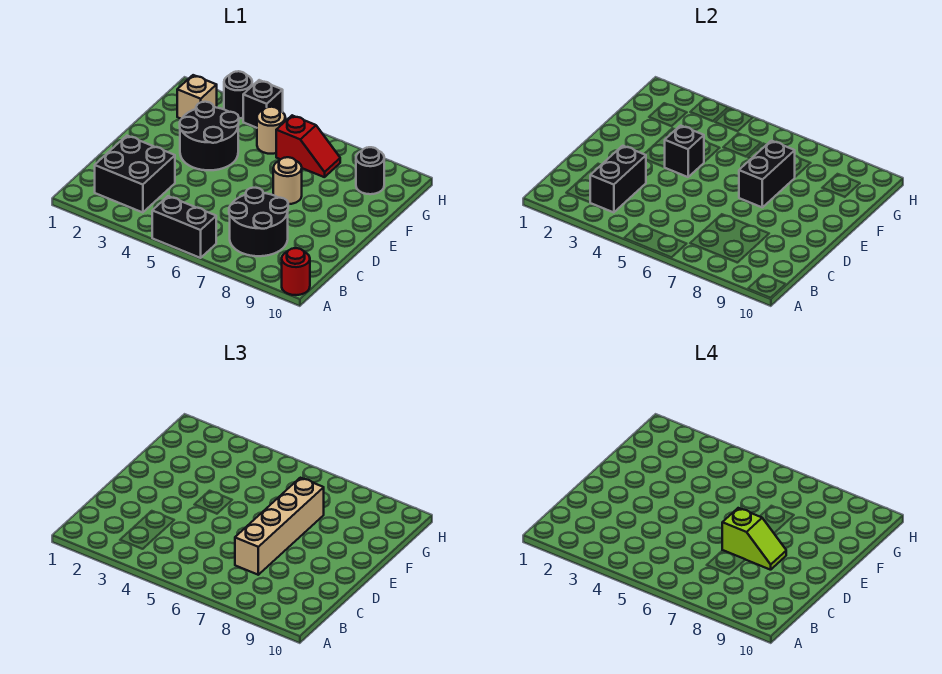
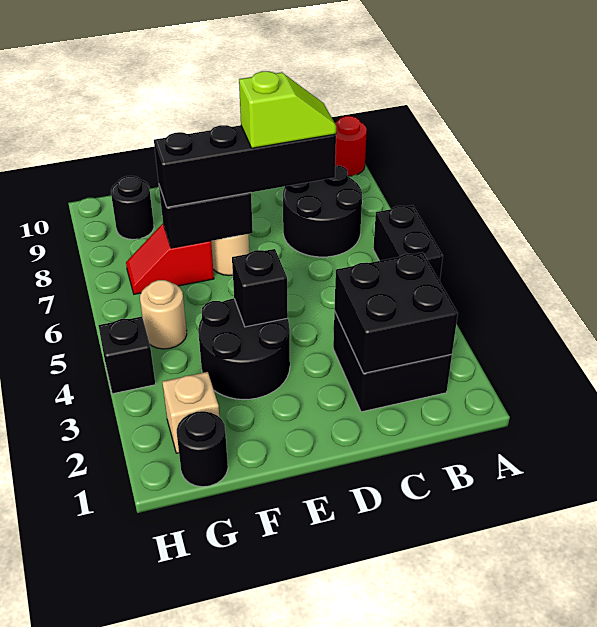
black 1x2 brick [590,146,646,213] -> black 2x2 brick [335,252,458,373]
tan 1x4 brick [235,478,324,575] -> black 1x4 brick [154,125,336,207]
lime 1x2 slope [722,508,786,570] -> lime 1x2 slope turned to [239,71,336,148]
red 1x2 slope [276,115,340,177] -> red 1x2 slope turned to [126,224,214,294]
black 1x1 round brick [224,71,252,118] -> black 1x1 round brick moved to [177,411,228,487]

